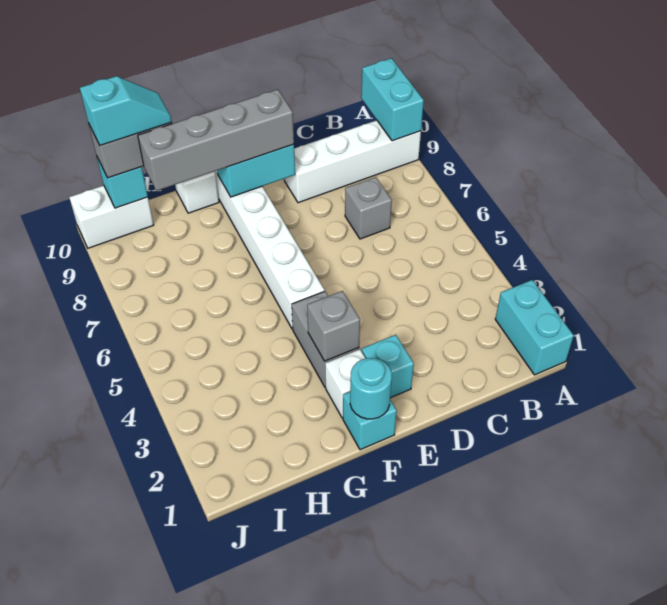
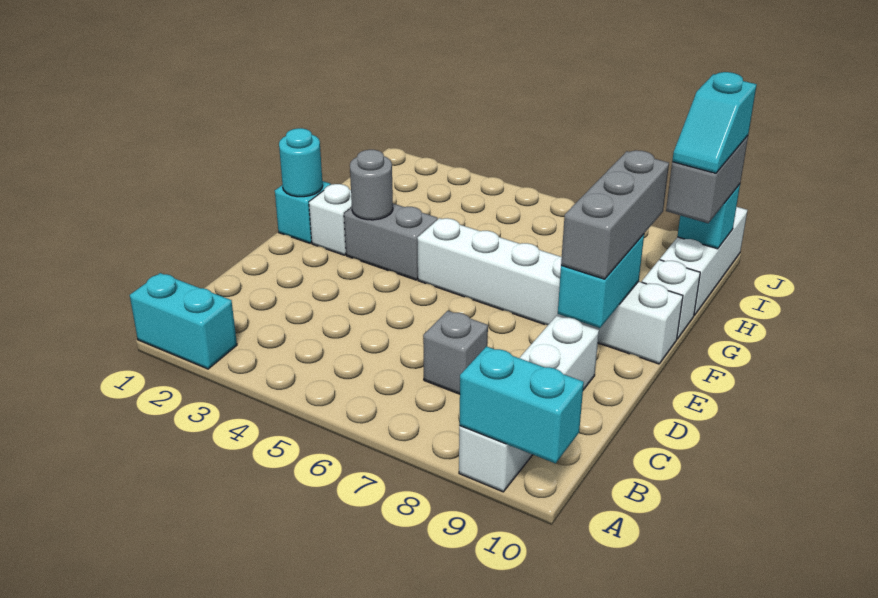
cyan 1x1 brick [362,335,414,398] -> none
grey 1x4 brick [138,89,294,191] -> grey 1x3 brick [561,150,669,279]
grey 1x1 brick [307,291,360,361] -> grey 1x1 round brick [350,150,393,220]
white 1x2 brick [69,185,153,248] -> white 1x3 brick [660,207,747,315]

